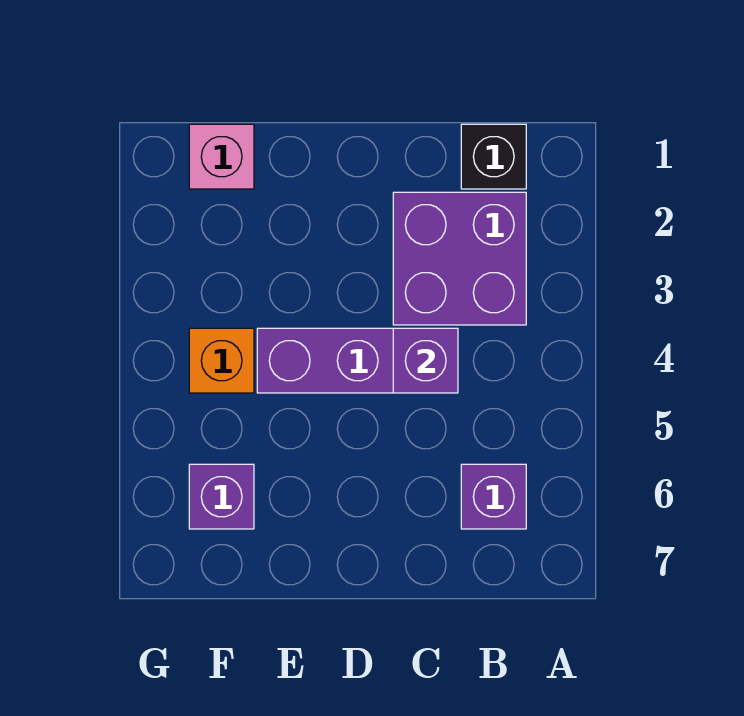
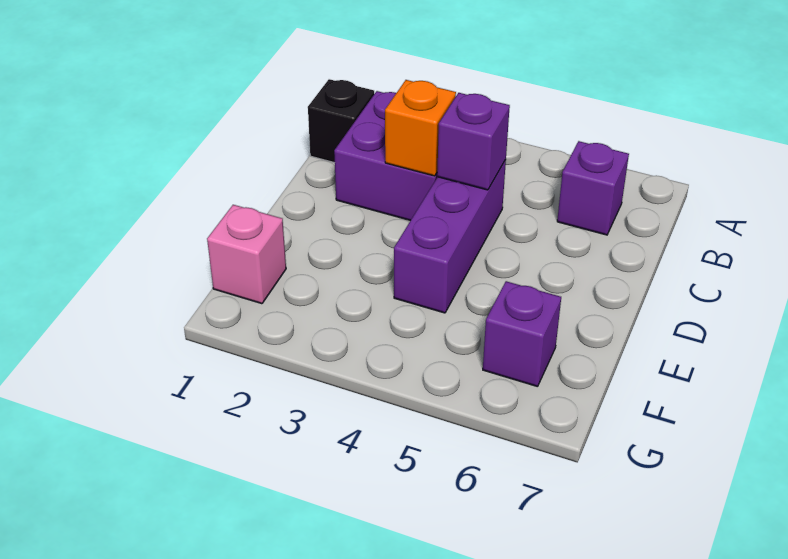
orange 1x1 brick [189,328,254,393] -> orange 1x1 brick moved to [385,80,456,176]

